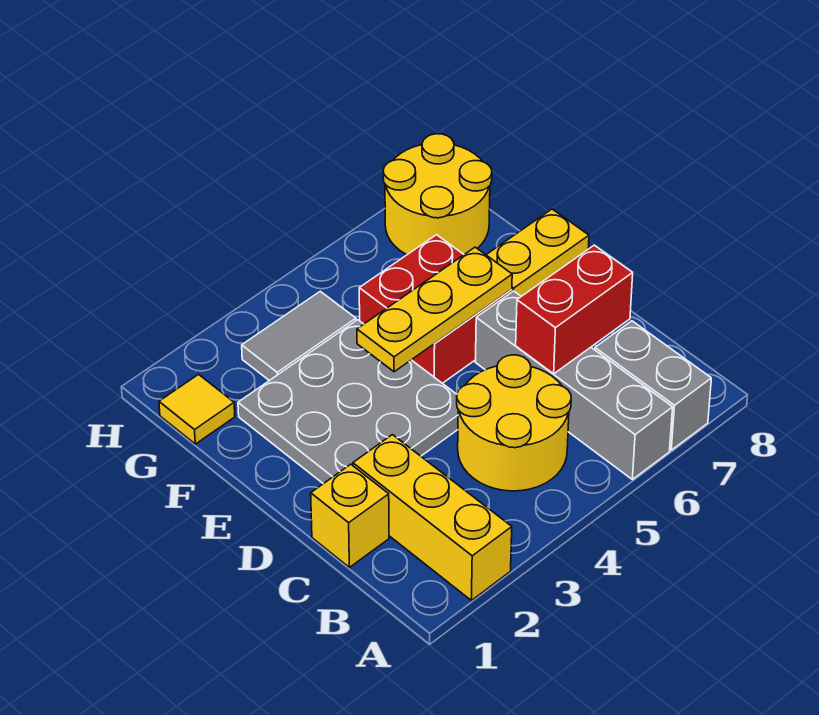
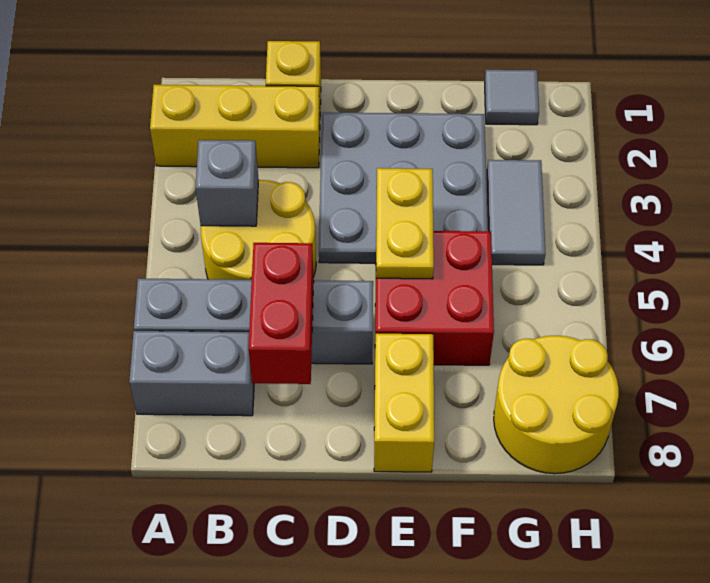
none -> grey 1x1 brick [195,140,259,226]
yellow 1x3 plate [357,247,512,372] -> yellow 1x2 plate [376,168,434,279]
yellow 1x1 tile [159,374,235,444] -> grey 1x1 tile [485,70,539,125]

